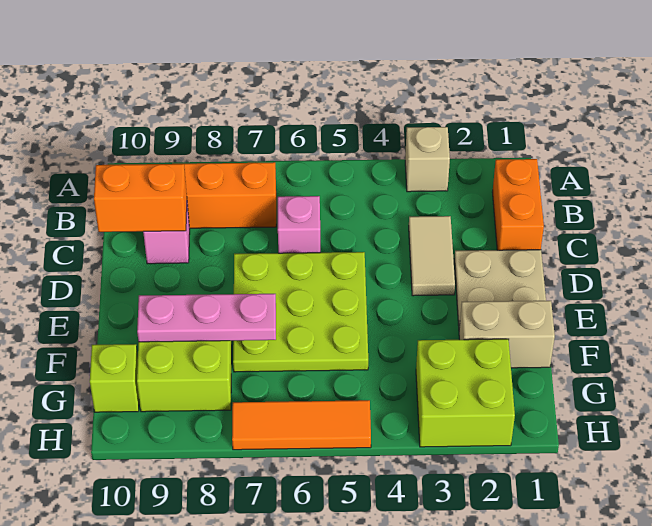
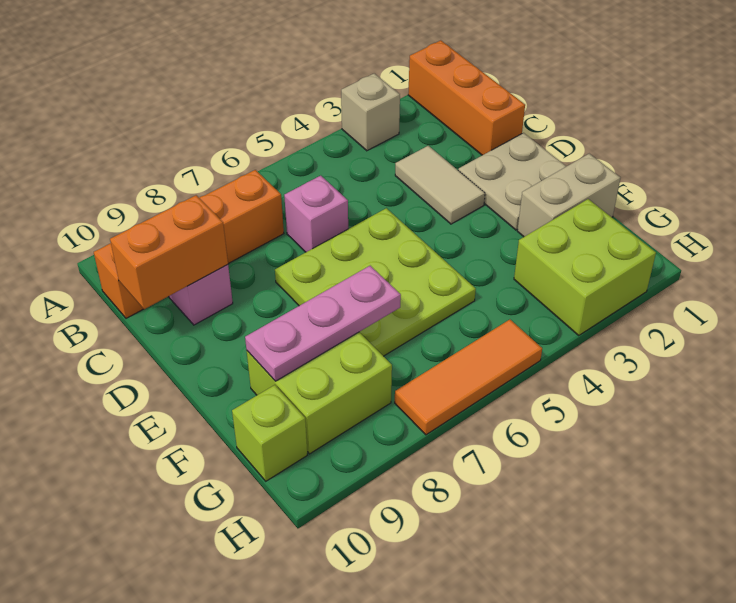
orange 1x2 brick [492,159,544,250] -> orange 1x3 brick [408,40,525,155]

